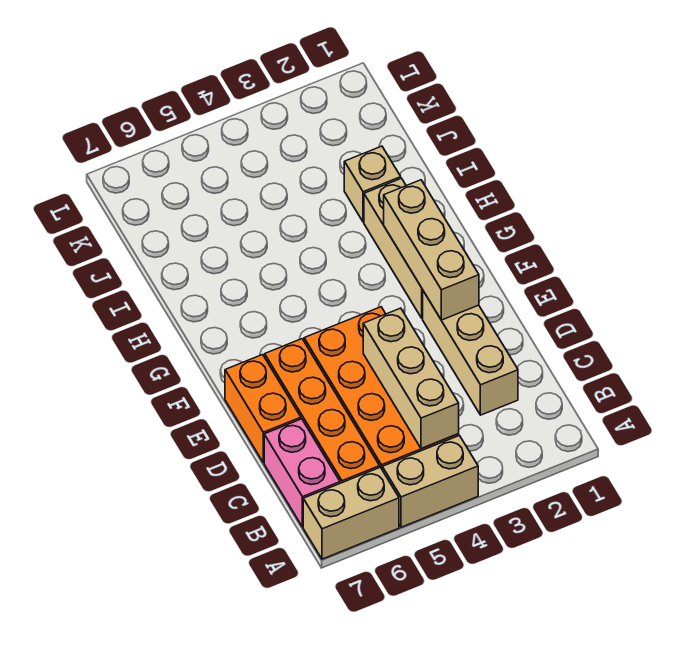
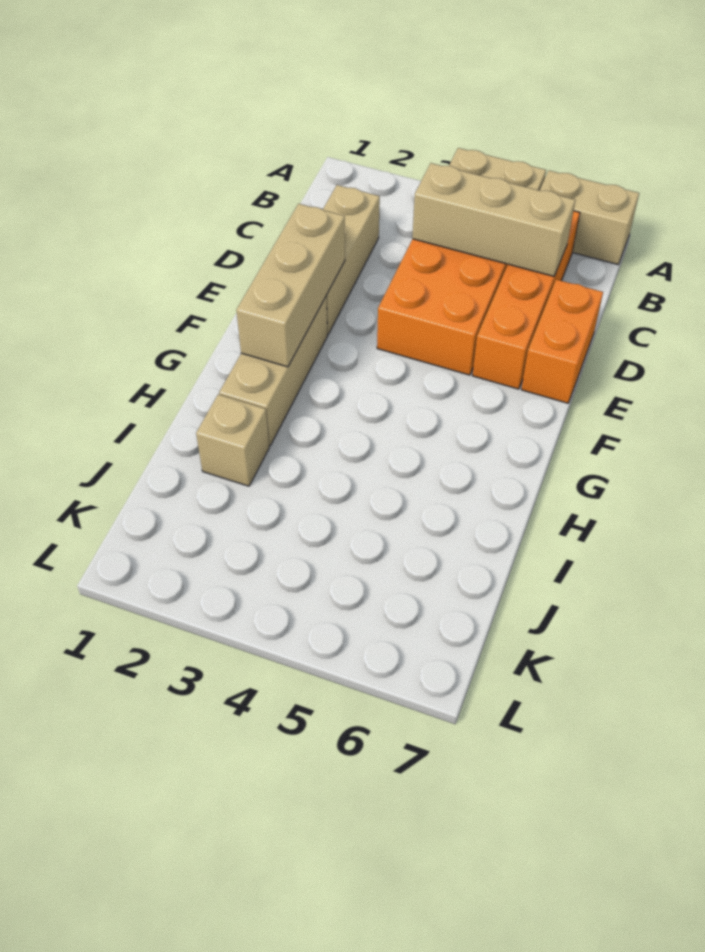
tan 1x3 brick [363,308,459,449] -> tan 1x3 brick turned to [412,163,575,276]
pink 1x2 brick [264,419,340,527] -> none

